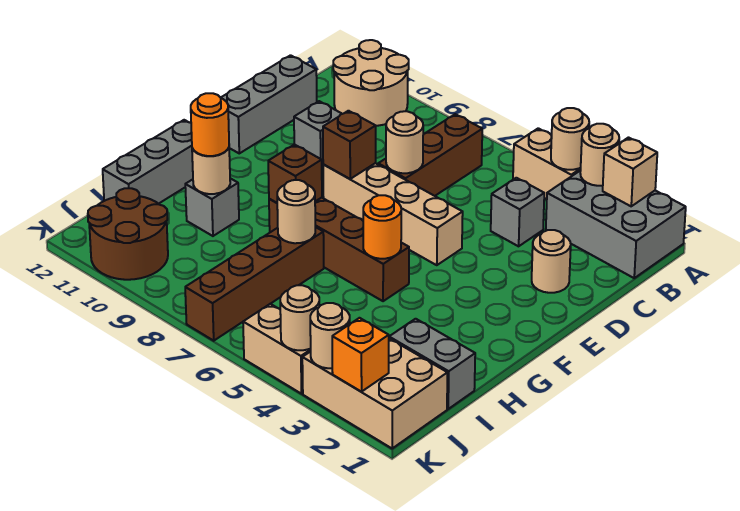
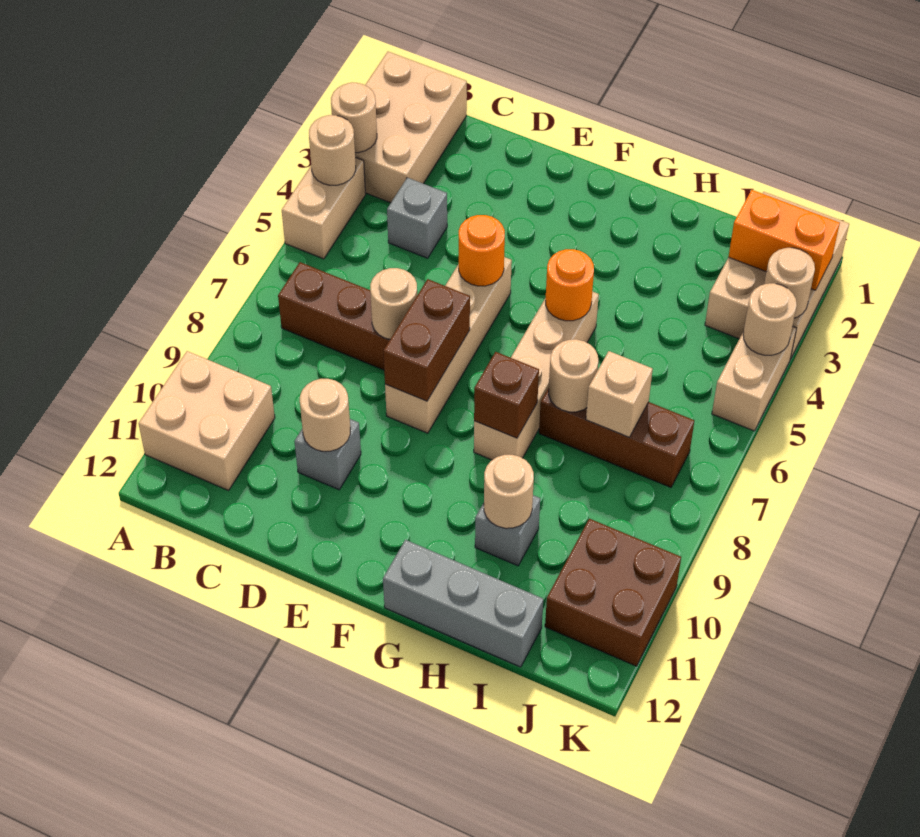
grey 2x3 brick [546,170,686,278] -> tan 2x3 brick [355,52,467,203]
tan 1x1 brick [603,138,657,206] -> tan 1x1 brick moved to [586,351,653,437]
tan 2x2 round brick [333,40,409,126] -> tan 2x2 brick [139,351,275,490]
grey 1x3 brick [221,55,317,153] -> none
tan 1x1 round brick [532,230,571,293] -> tan 1x1 round brick moved to [300,379,350,451]
brown 1x1 brick [323,111,376,179] -> brown 1x2 brick [383,279,470,401]
brown 1x4 brick [269,198,409,301] -> tan 1x4 brick [474,291,599,460]
brown 1x4 brick [185,227,324,341] -> brown 1x3 brick [539,388,694,487]
orange 1x1 round brick [191,93,229,156] -> orange 1x1 round brick moved to [459,215,505,286]
grey 1x2 brick [389,319,475,409] -> none
brown 2x2 round brick [88,188,168,280] -> brown 2x2 brick [545,519,681,666]
orange 1x1 brick [332,318,389,392] -> orange 1x2 brick [729,190,840,290]

